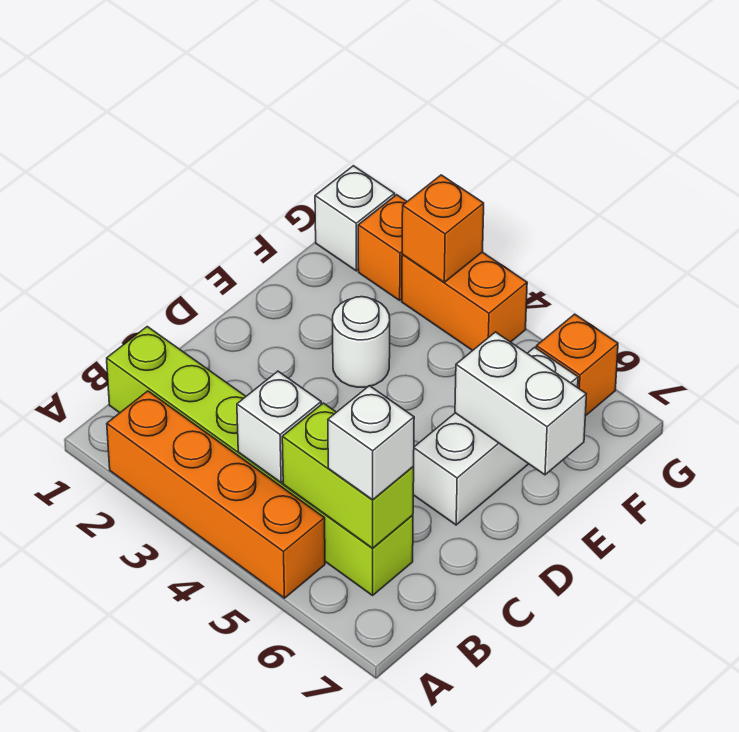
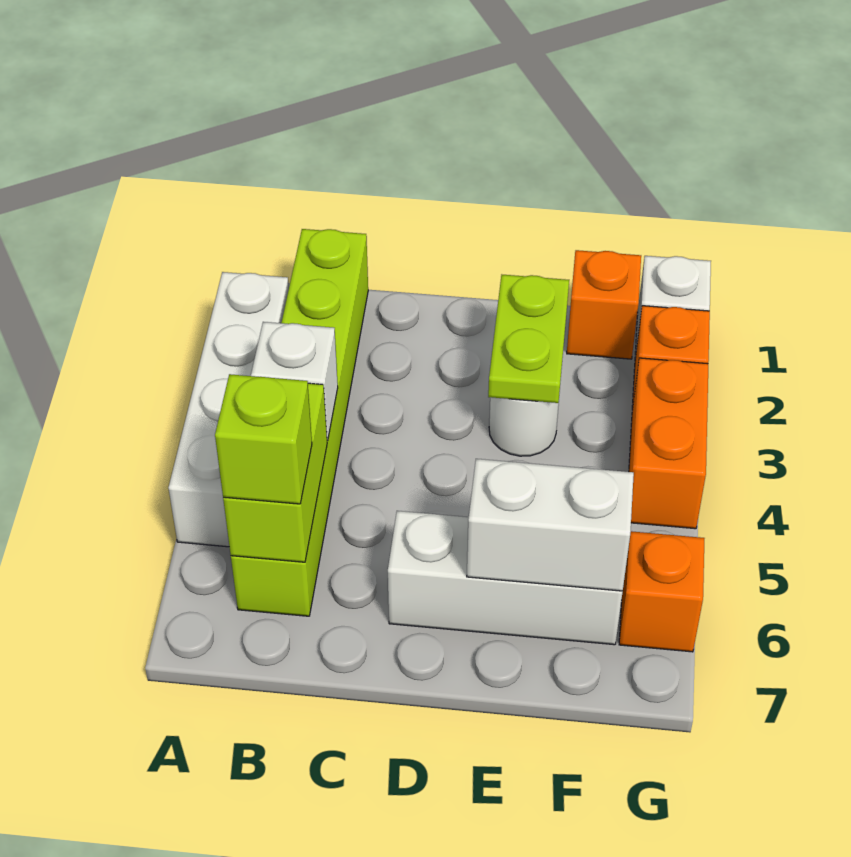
orange 1x4 brick [107,391,325,598] -> white 1x4 brick [168,272,289,547]
white 1x1 brick [328,386,414,500] -> lime 1x1 brick [215,374,312,504]
none -> lime 1x2 plate [488,275,569,403]
white 1x2 brick [455,332,586,475] -> white 1x2 brick turned to [467,459,634,591]
orange 1x1 brick [402,175,484,282] -> orange 1x1 brick moved to [567,250,641,359]

